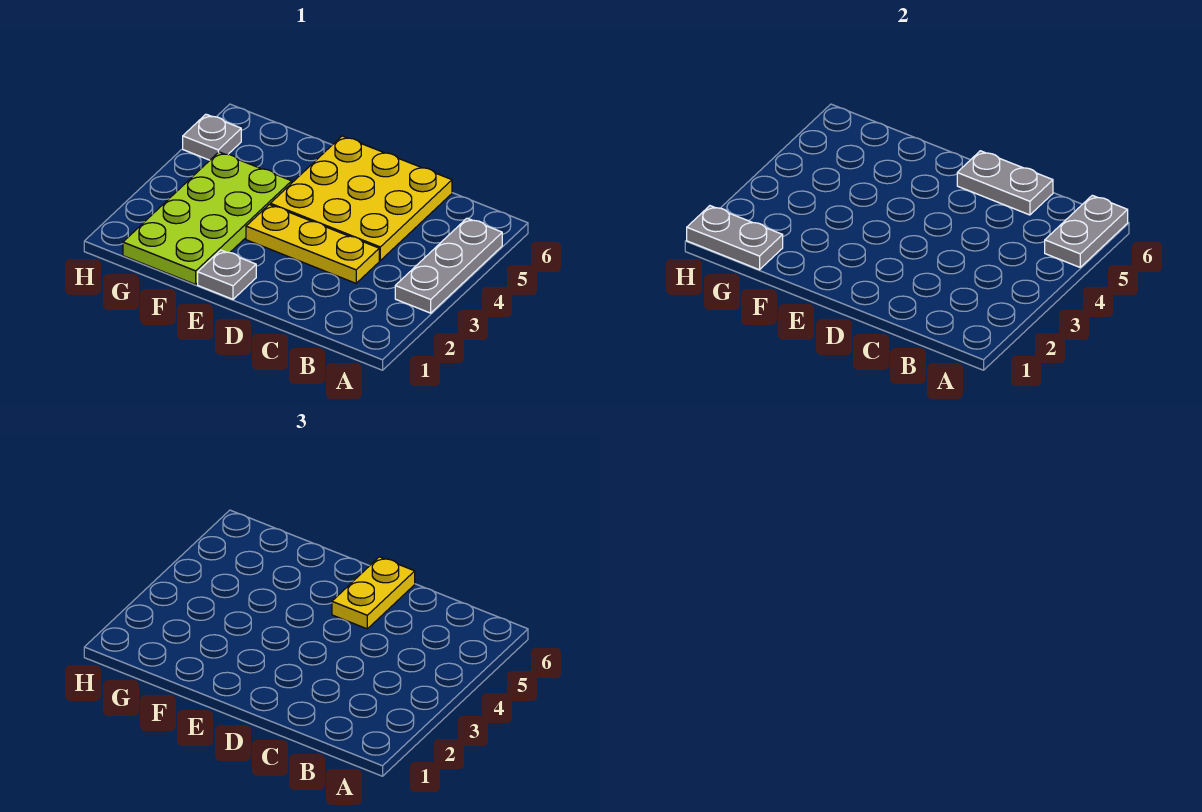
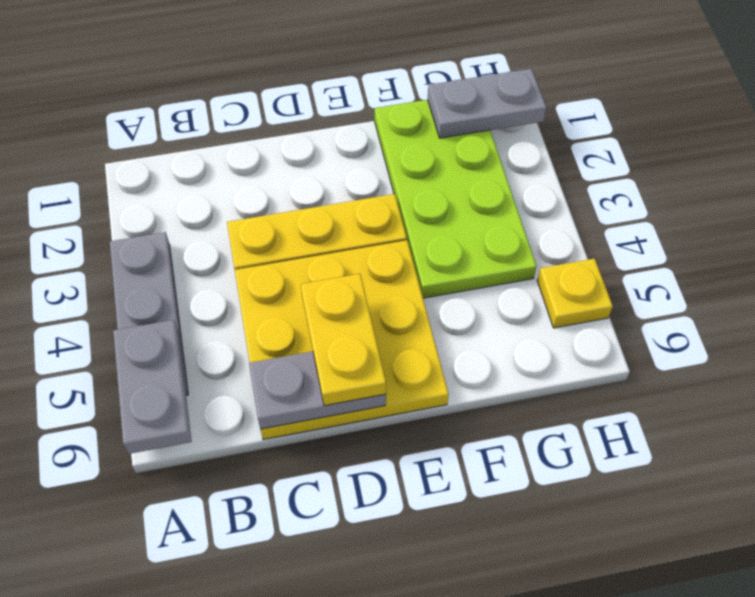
grey 1x1 plate [198,250,256,299] -> none
grey 1x1 plate [183,114,241,160] -> yellow 1x1 plate [537,259,613,328]

